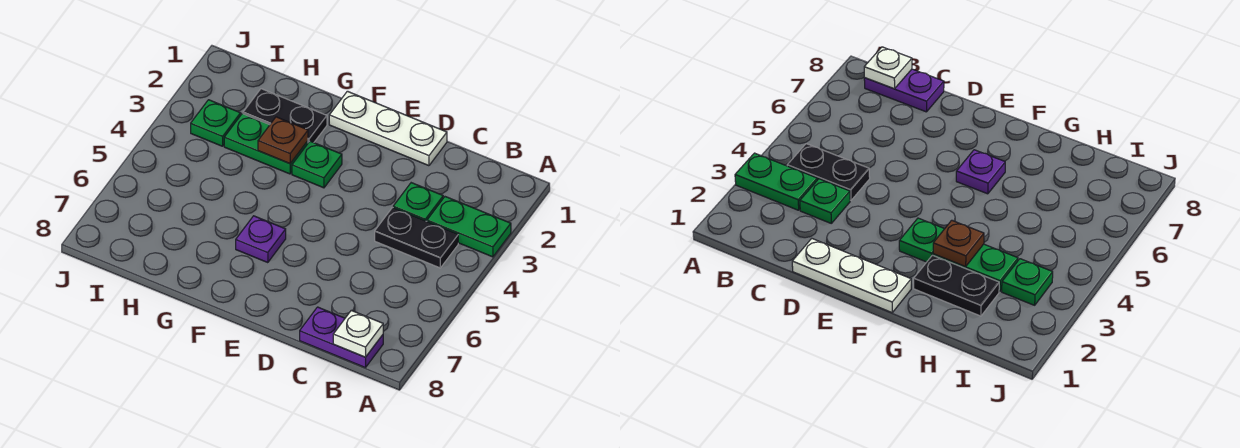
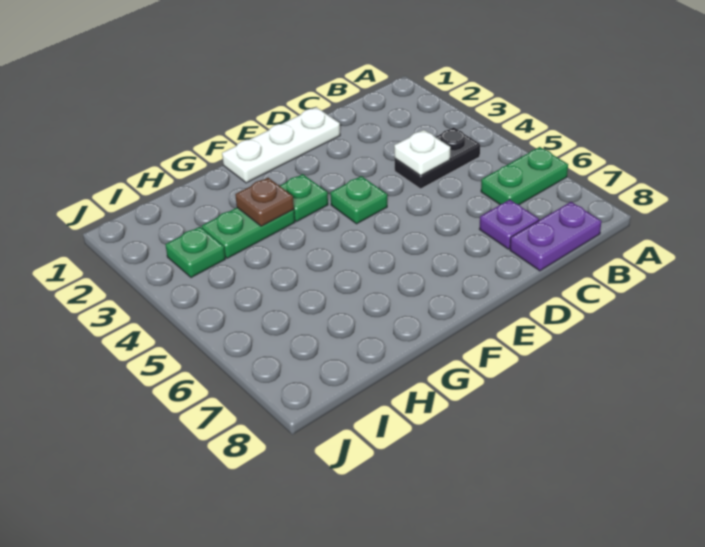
green 1x2 plate [427,197,511,257] -> green 1x2 plate moved to [481,147,568,205]
white 1x1 plate [333,310,383,357] -> white 1x1 plate moved to [394,130,450,175]
green 1x1 plate [393,183,443,221] -> green 1x1 plate moved to [330,176,387,224]
purple 1x1 plate [236,216,286,263] -> purple 1x1 plate moved to [480,200,539,249]
black 1x2 plate [243,89,327,143] -> none

